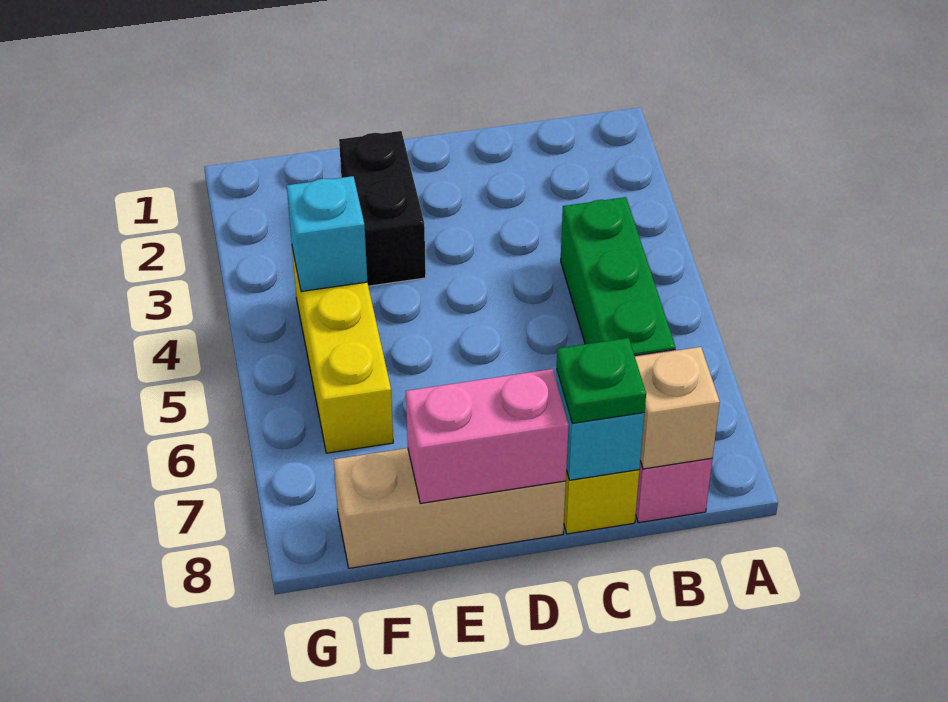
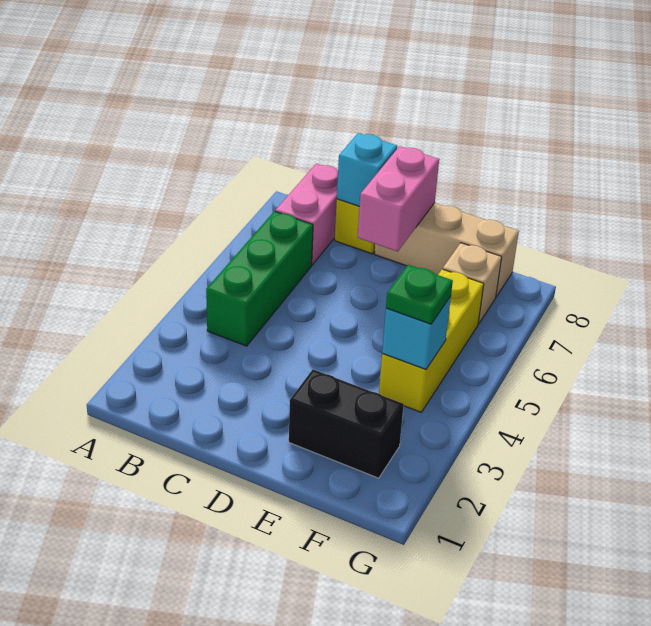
tan 1x1 brick [635,347,720,469] -> tan 1x1 brick moved to [443,243,502,324]
green 1x1 plate [556,338,646,423] -> green 1x1 plate moved to [386,265,453,324]
pink 1x2 brick [406,369,569,503] -> pink 1x2 brick turned to [358,146,439,251]
black 1x2 brick [339,131,426,286] -> black 1x2 brick turned to [289,369,404,478]

